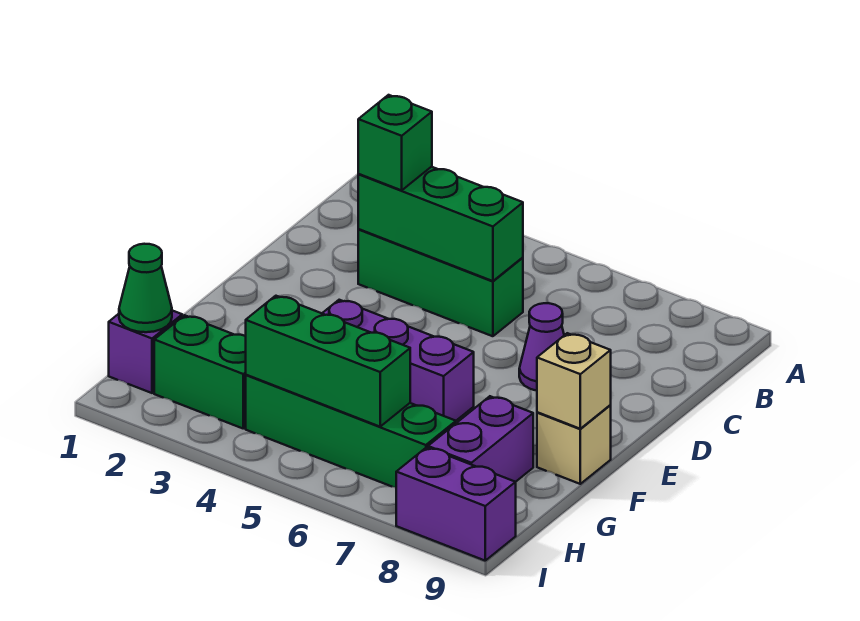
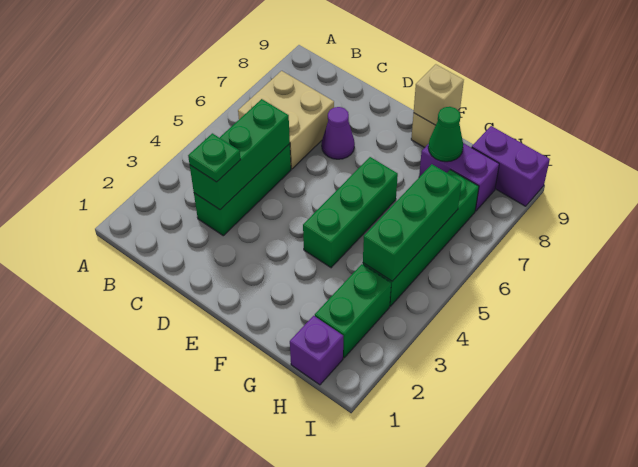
none -> tan 2x2 brick [238,71,334,169]
green 1x1 brick [358,95,432,190] -> green 1x1 plate [188,133,241,182]
purple 1x3 brick [322,300,474,421] -> green 1x3 brick [303,157,398,268]
green 1x1 cone [119,244,172,332] -> green 1x1 cone moved to [428,107,463,162]
purple 1x2 brick [396,447,516,561] -> purple 1x2 brick turned to [472,126,550,206]

